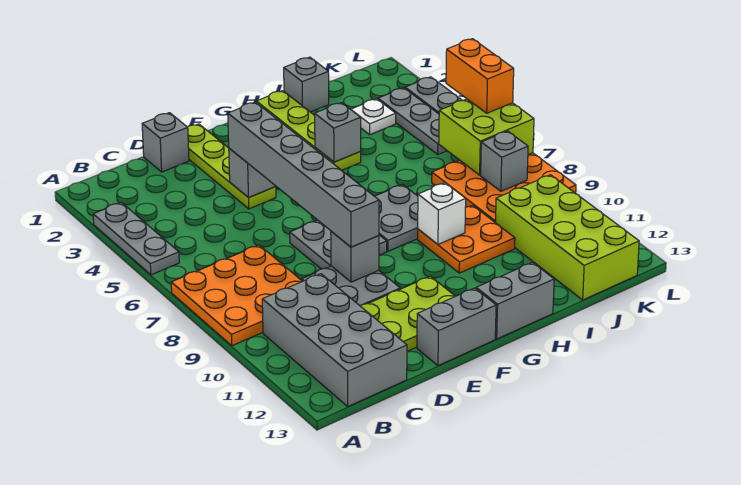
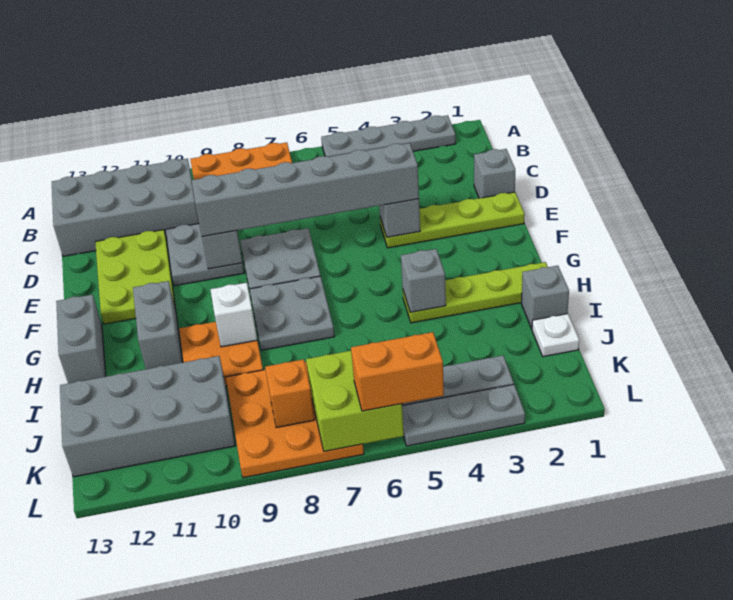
grey 1x3 plate [93,202,179,275] -> grey 1x4 plate [321,115,456,157]
grey 1x2 brick [417,288,496,366] -> grey 1x2 brick moved to [133,281,183,369]
white 1x1 plate [351,99,396,135] -> white 1x1 plate moved to [532,314,579,357]
lime 2x4 brick [496,175,639,300] -> grey 2x4 brick [60,356,235,477]
grey 1x1 brick [481,131,528,191] -> orange 1x1 brick [265,359,315,428]

